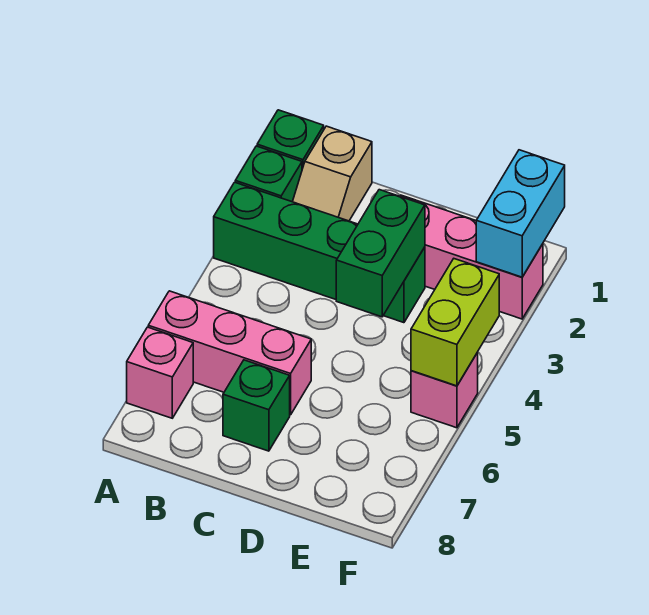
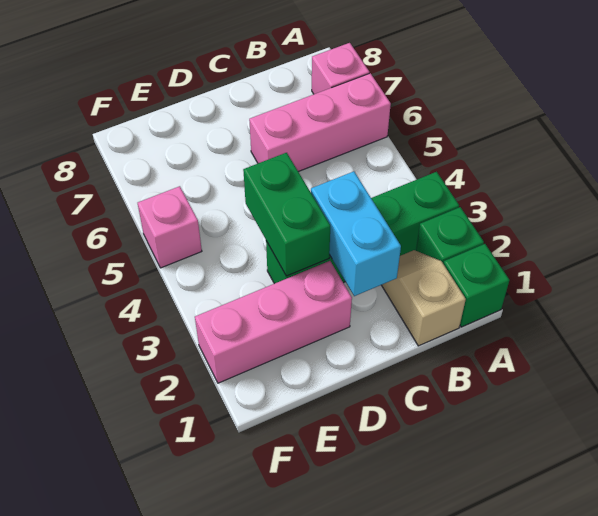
green 1x1 brick [223,360,290,451] -> none
cyan 1x2 brick [476,150,565,277] -> cyan 1x2 brick moved to [311,171,401,296]
lime 1x2 brick [411,259,499,386] -> none

